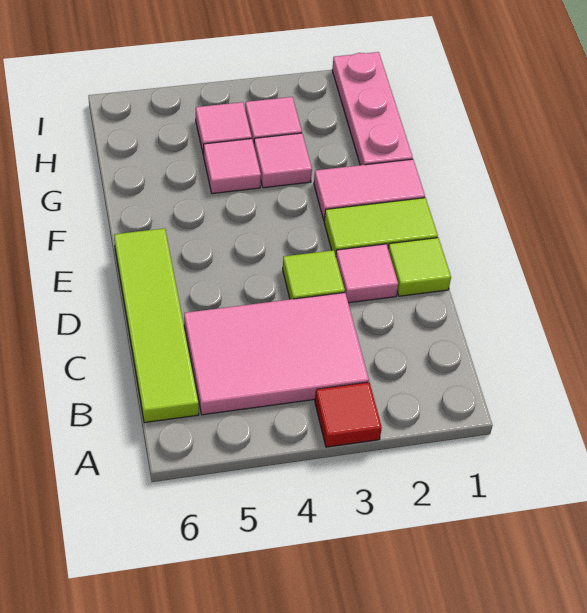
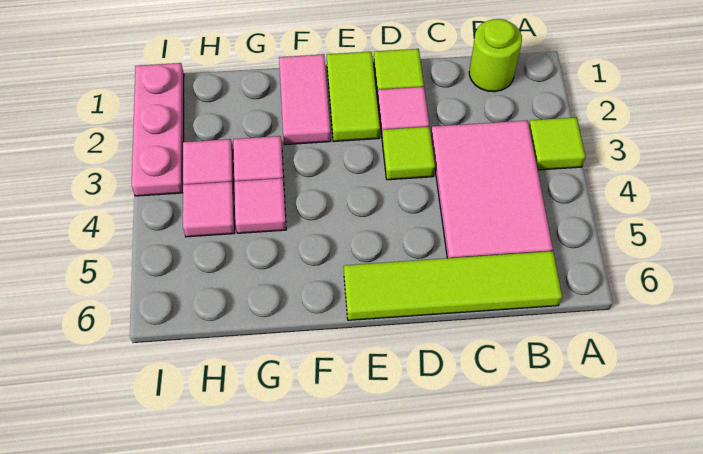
red 1x1 tile [315,382,382,447] -> lime 1x1 tile [529,117,586,170]
none -> lime 1x1 round brick [469,19,522,92]
pink 1x3 plate [332,52,413,165] -> pink 1x3 plate turned to [132,63,184,196]

